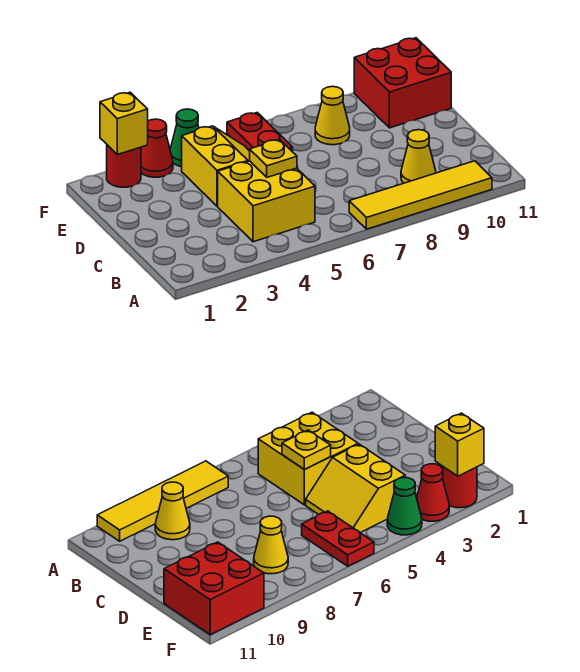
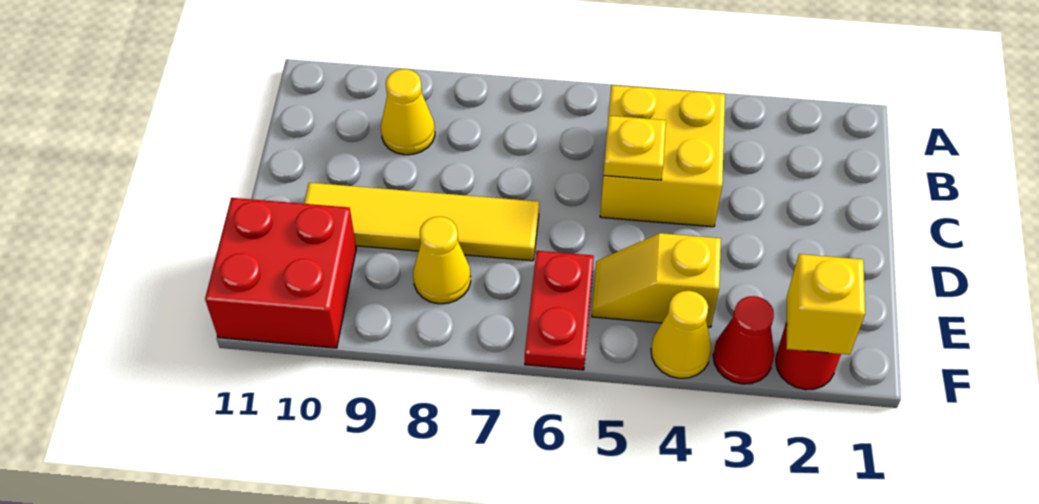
yellow 1x4 tile [349,161,492,229] -> yellow 1x4 tile moved to [304,183,539,261]
yellow 2x2 slope [182,126,250,206] -> yellow 1x2 slope [592,233,721,327]
green 1x1 cone [170,109,199,167] -> yellow 1x1 cone [651,291,711,378]

